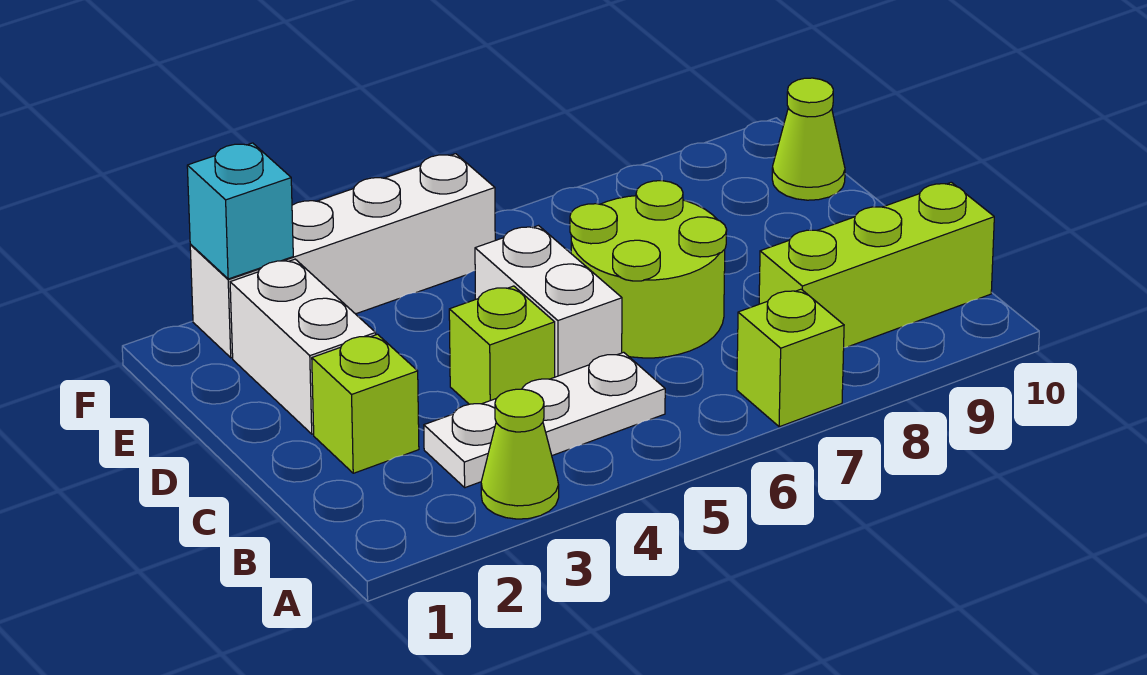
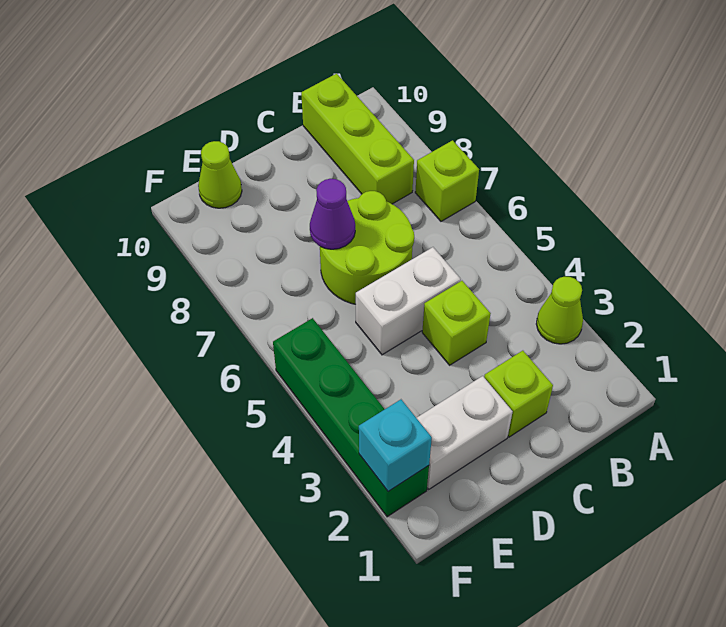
white 1x3 plate [424,352,665,488] -> none
none -> purple 1x1 cone [310,179,355,249]
white 1x4 brick [190,154,495,358] -> green 1x4 brick [273,318,429,517]

